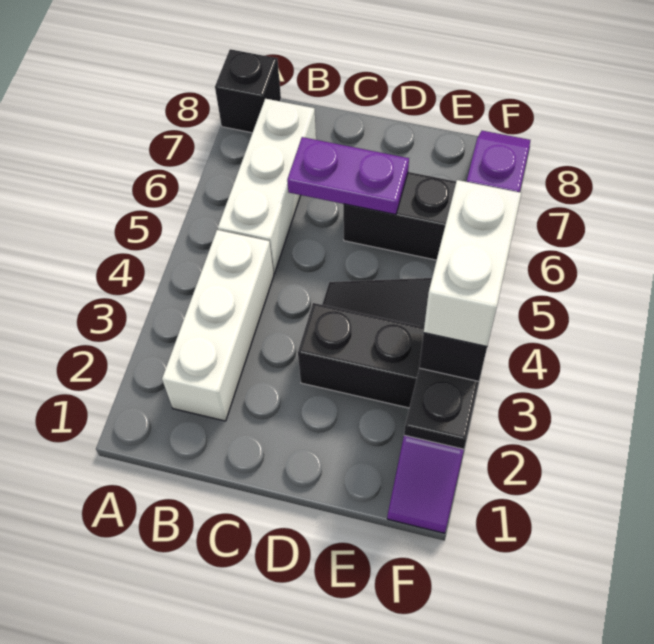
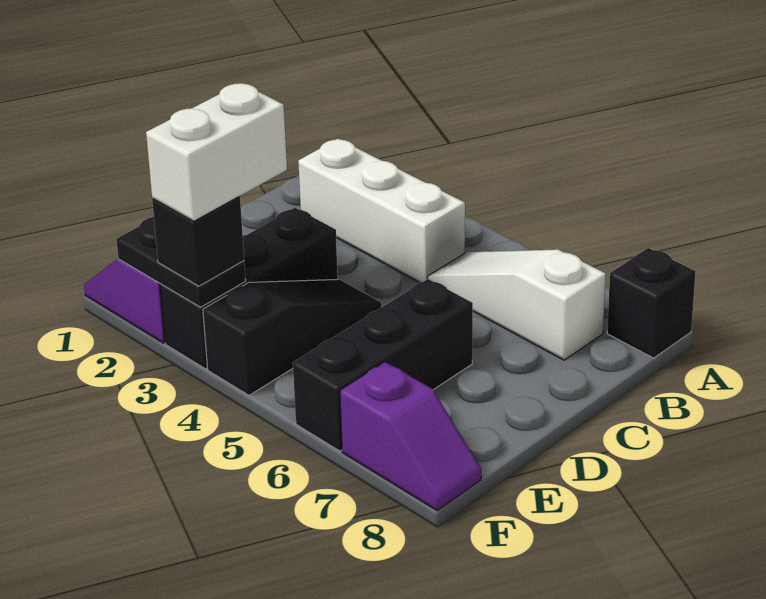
white 1x3 brick [218,99,316,274] -> white 1x3 slope [428,249,606,360]
purple 1x2 plate [287,137,409,214] -> none
white 1x2 brick [424,180,521,346] -> white 1x2 brick turned to [146,83,287,221]

